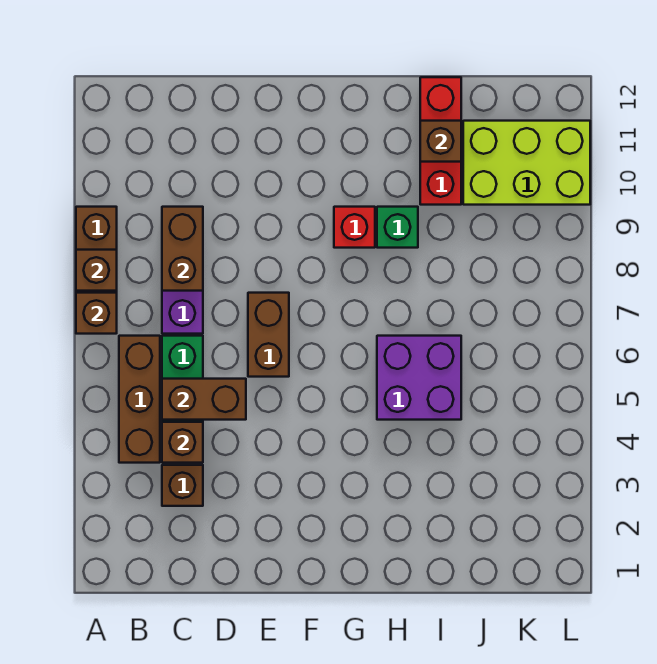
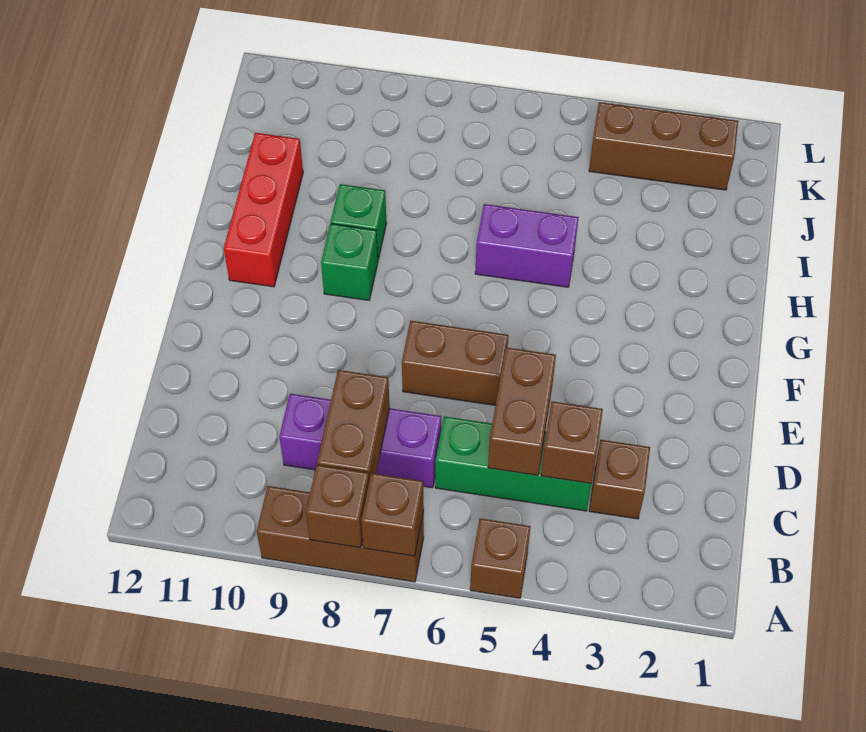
brown 1x3 brick [119,336,160,463] -> brown 1x3 brick moved to [589,102,738,190]
brown 1x2 brick [162,207,203,291] -> brown 1x2 brick turned to [317,370,390,481]
red 1x1 brick [334,207,375,248] -> green 1x1 brick [321,224,378,300]
purple 2x2 brick [377,336,461,420] -> purple 1x2 brick [475,204,579,287]
red 1x3 brick [420,77,461,205] -> red 1x3 brick turned to [224,133,303,287]
brown 1x1 brick [420,121,461,162] -> brown 1x1 brick moved to [470,518,530,598]
lime 2x3 brick [463,121,590,205] -> none

